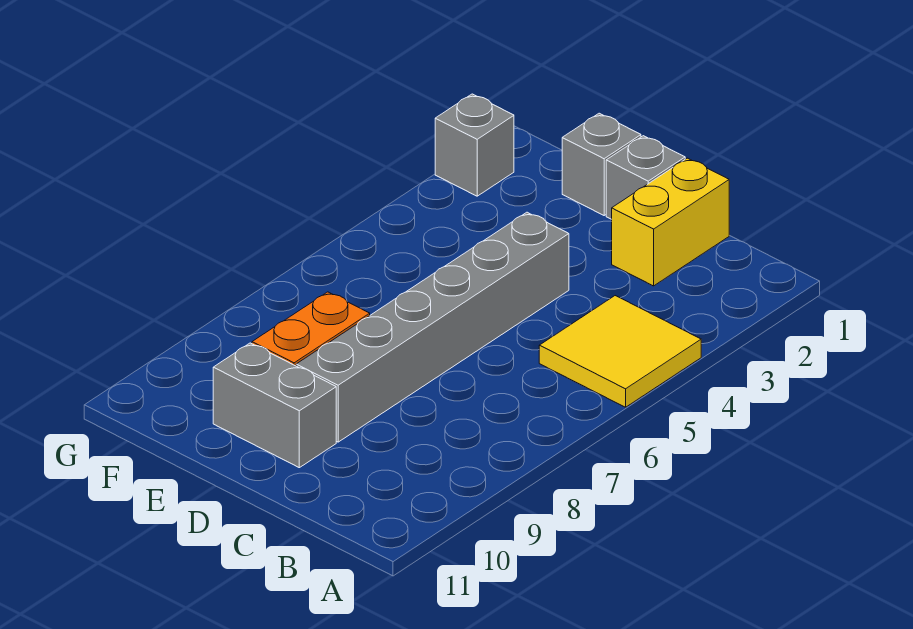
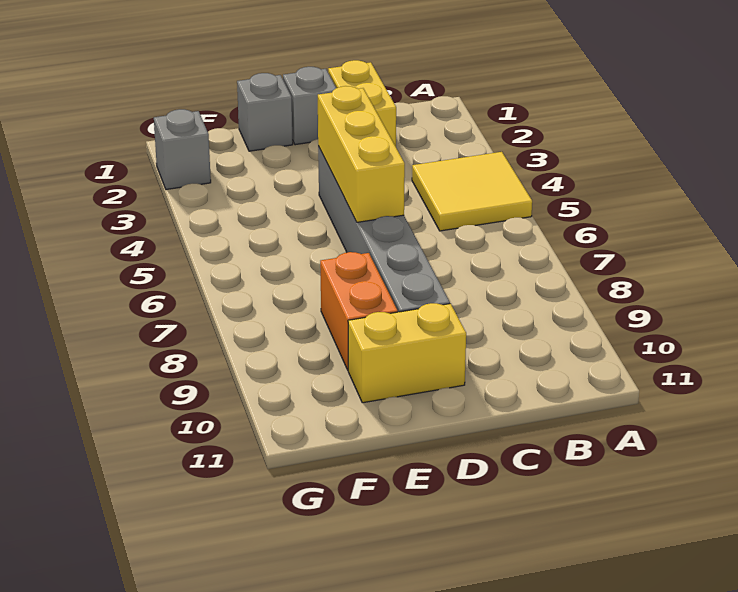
none -> yellow 1x3 brick [318,86,405,222]
grey 1x2 brick [213,343,336,468] -> yellow 1x2 brick [348,303,466,403]

